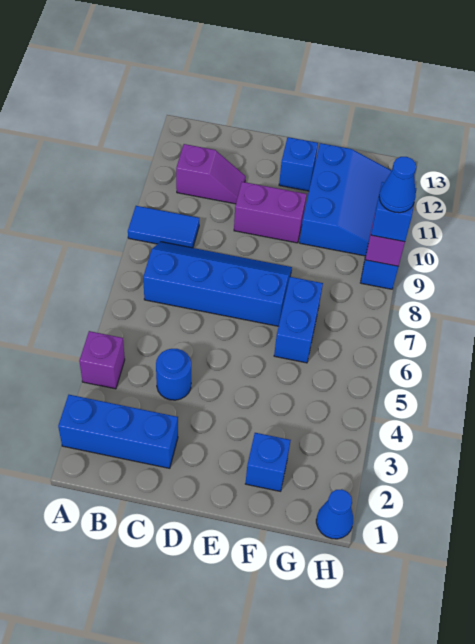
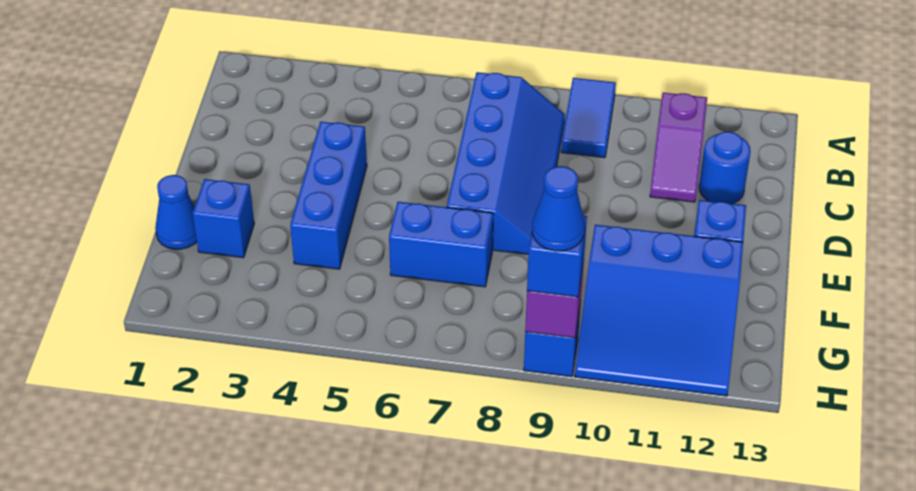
blue 1x3 brick [58,395,178,468] -> blue 1x3 brick moved to [290,122,367,269]
purple 1x1 brick [79,331,125,389] -> none
blue 1x1 round brick [156,349,191,400] -> blue 1x1 round brick moved to [699,132,751,204]
purple 1x2 brick [234,182,307,243] -> none
blue 1x1 cone [316,489,353,539] -> blue 1x1 cone moved to [155,175,197,249]

